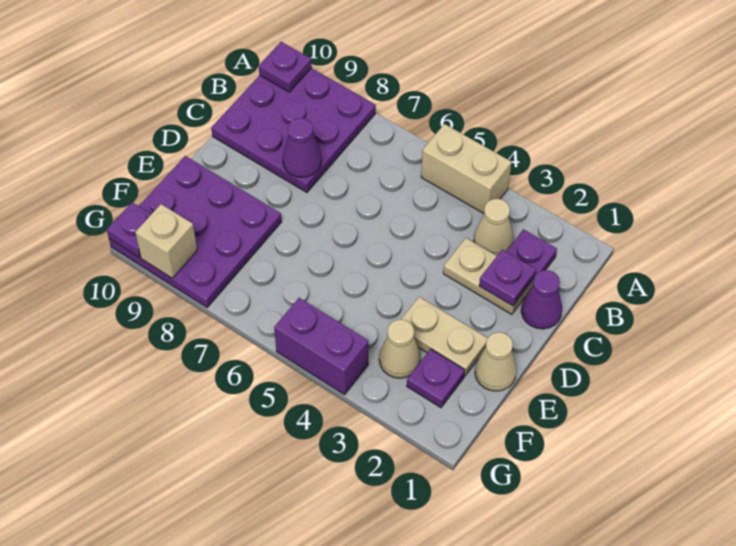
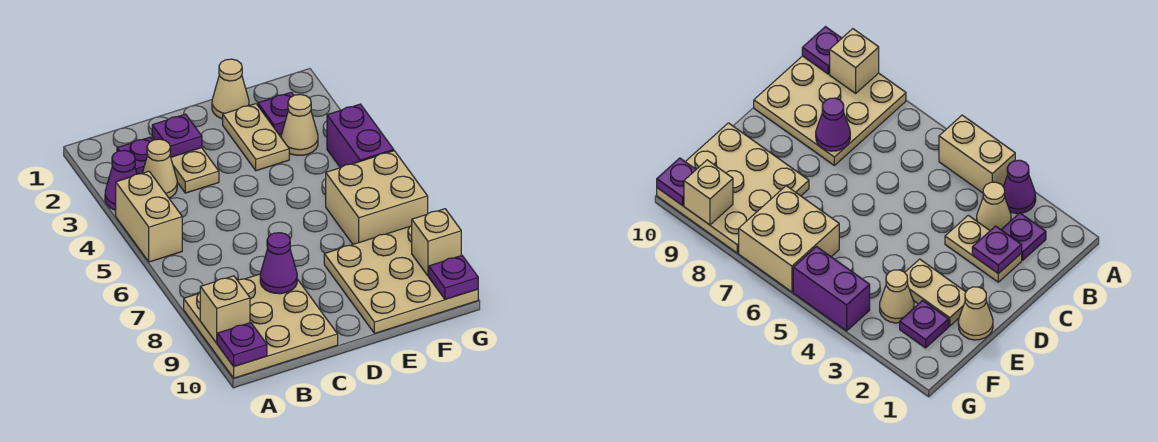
purple 3x3 plate [211,68,376,193] -> tan 3x3 plate [184,274,338,378]
none -> tan 1x1 brick [200,276,250,343]
purple 1x1 cone [521,270,562,329] -> purple 1x1 cone moved to [105,150,137,210]
purple 3x3 plate [109,156,282,308] -> tan 3x3 plate [324,225,478,334]
none -> tan 2x2 brick [326,151,428,244]

